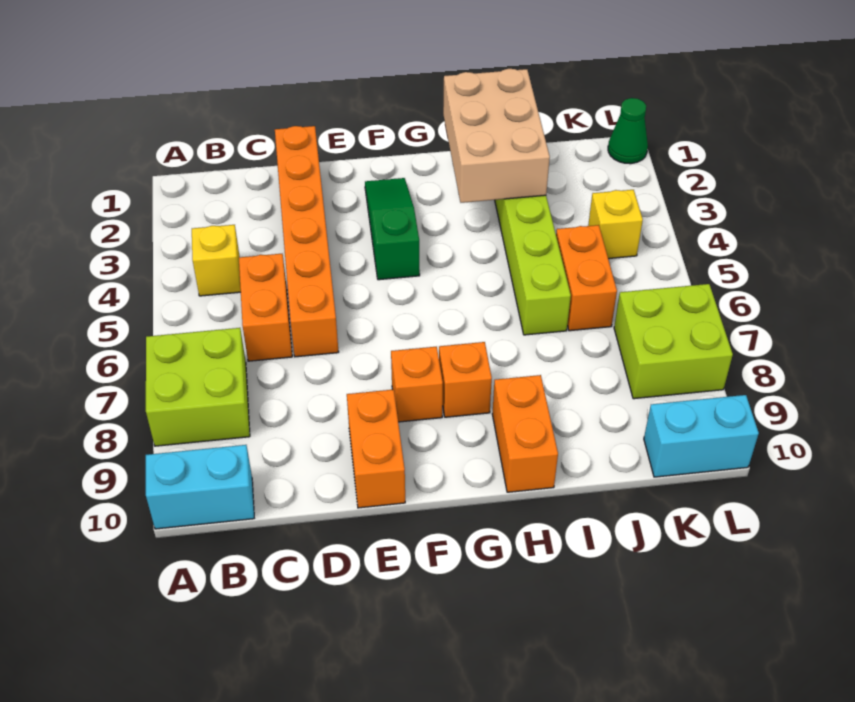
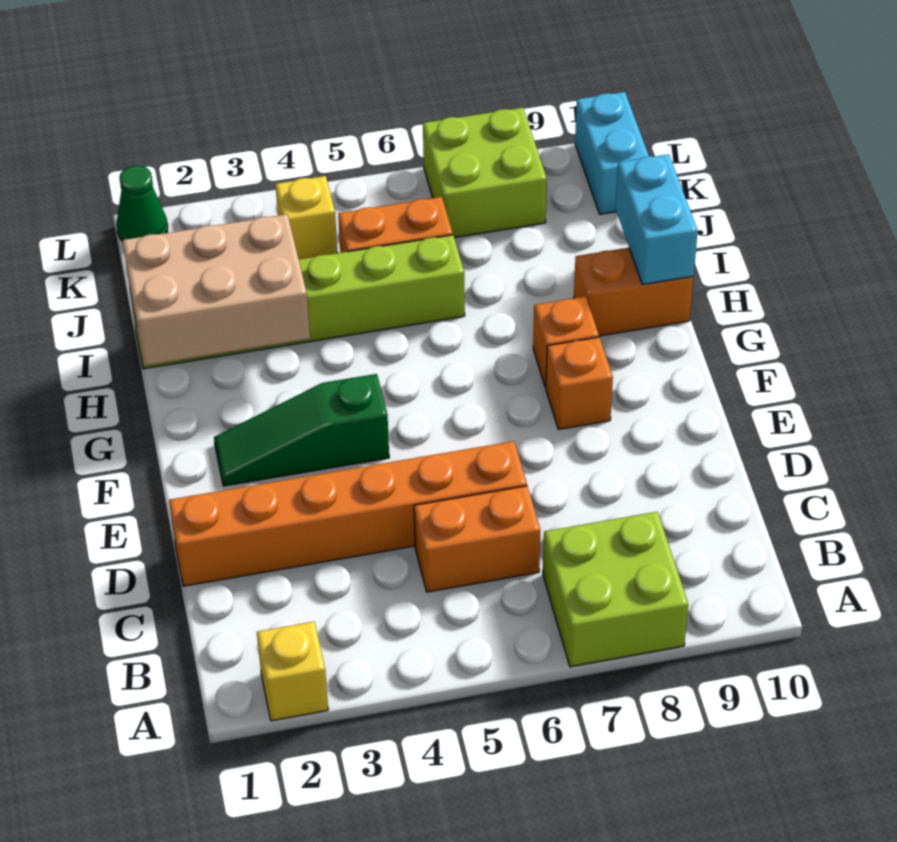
cyan 1x2 brick [146,445,254,529] -> cyan 1x2 brick moved to [616,154,698,285]
yellow 1x1 brick [192,225,241,296] -> yellow 1x1 brick moved to [257,622,328,721]
orange 1x2 brick [347,389,405,508] -> none

